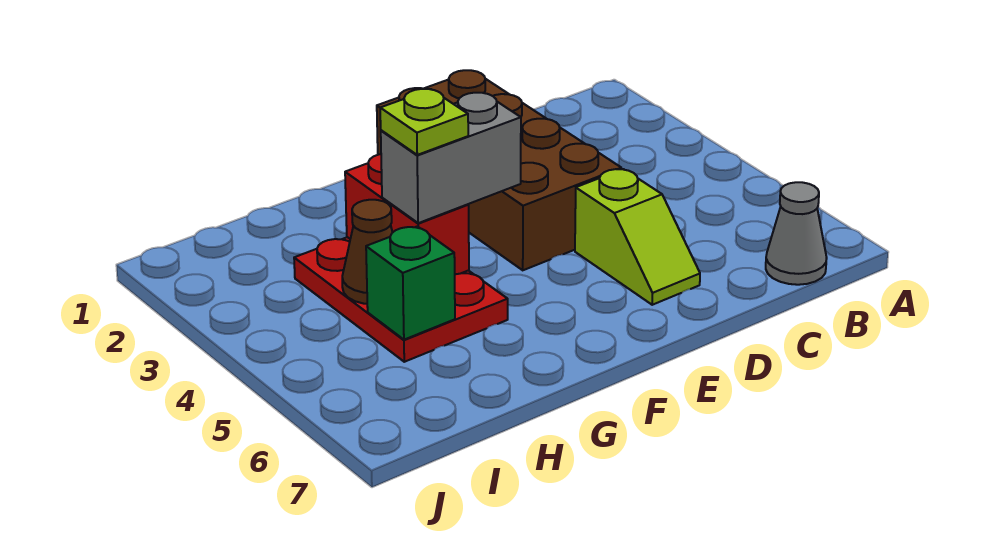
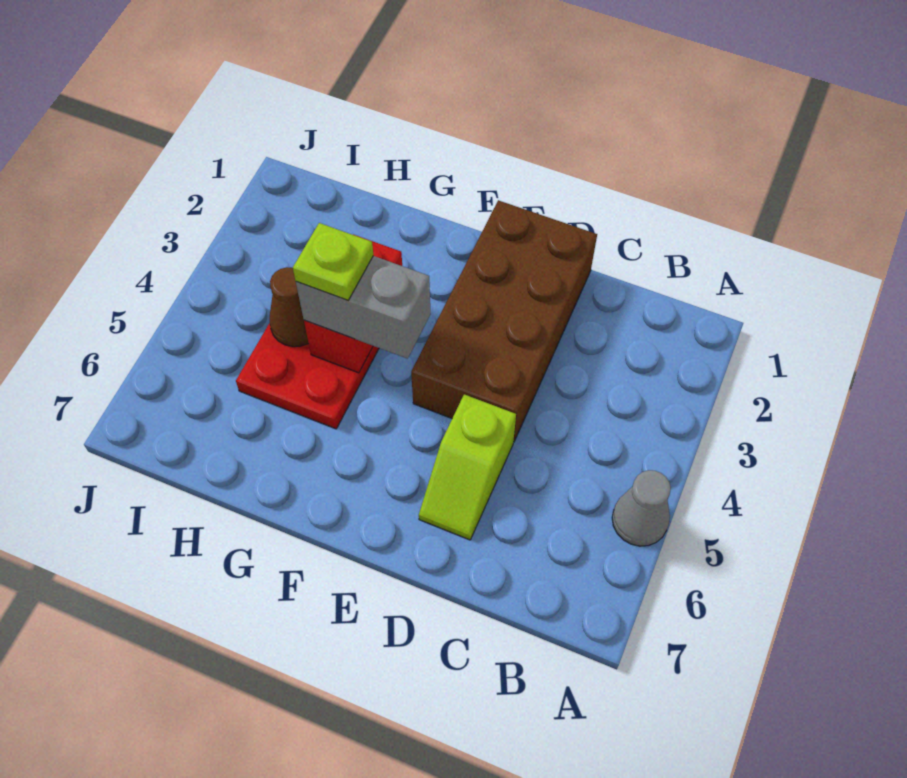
grey 1x1 cone [766,182,827,285] -> grey 1x1 cone moved to [612,470,671,546]
green 1x1 brick [366,226,455,340] -> none

